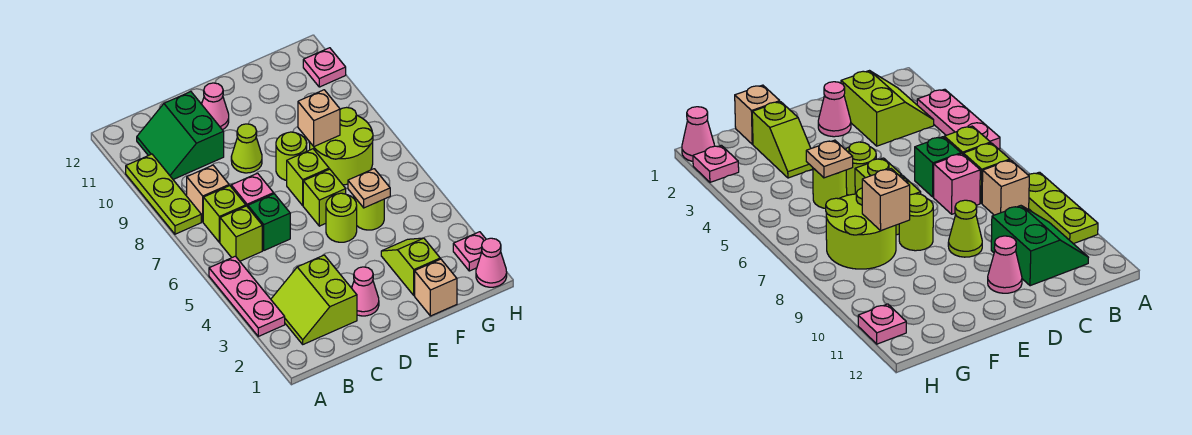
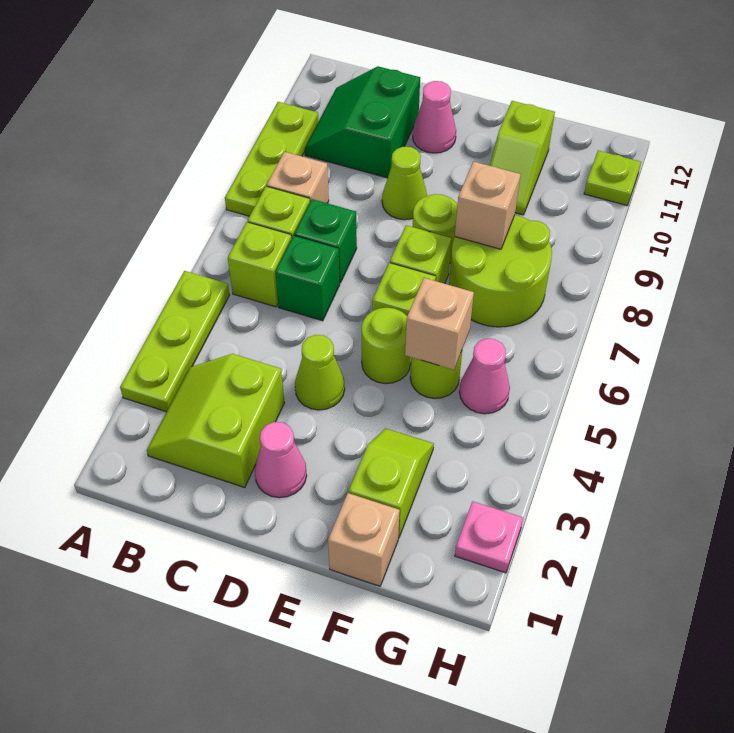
pink 1x3 plate [209,256,285,336] -> lime 1x3 plate [120,271,229,412]
pink 1x1 brick [231,173,274,207] -> green 1x1 brick [294,199,357,283]
none -> lime 1x1 cone [295,335,345,410]
tan 1x1 plate [348,169,390,208] -> tan 1x1 brick [405,278,474,370]
none -> lime 1x2 slope [490,101,555,215]
pink 1x1 cone [476,238,507,287] -> pink 1x1 cone moved to [459,339,510,414]
pink 1x1 plate [303,48,346,87] -> lime 1x1 plate [584,151,641,205]

